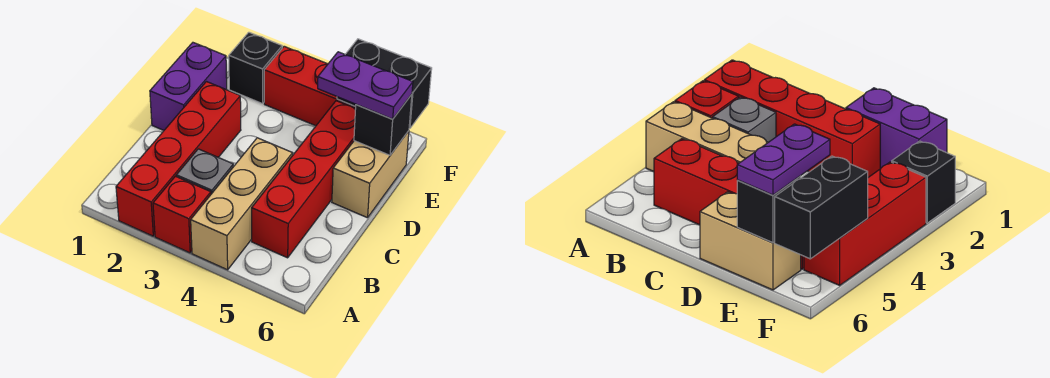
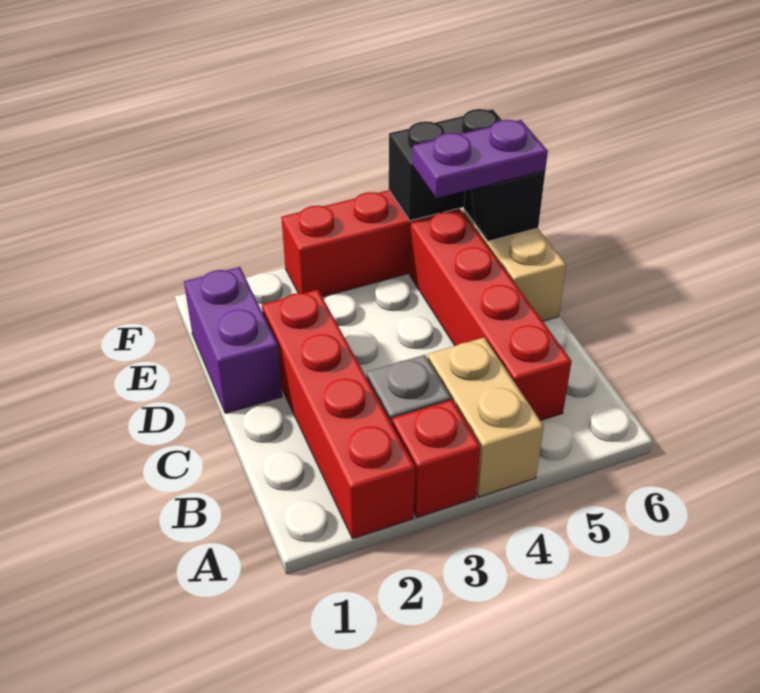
tan 1x3 brick [191,138,293,270] -> tan 1x2 brick [428,338,544,497]
black 1x1 brick [229,32,282,104] -> none

